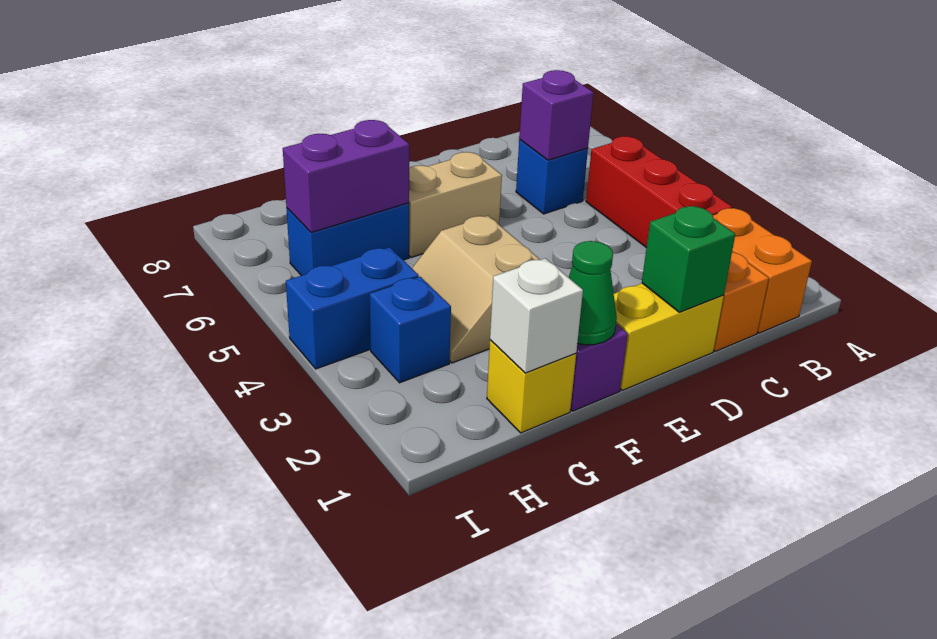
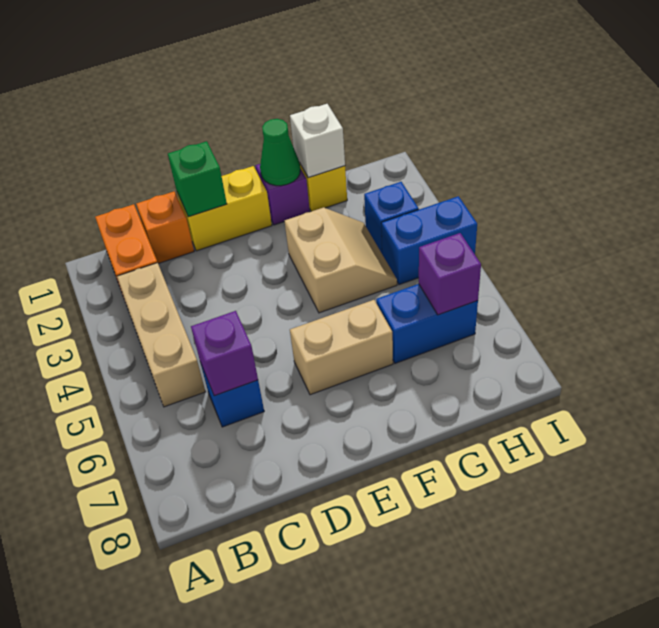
red 1x3 brick [586,136,732,248] -> tan 1x3 brick [117,263,206,407]
purple 1x2 brick [283,120,409,233] -> purple 1x1 brick [419,233,481,315]

